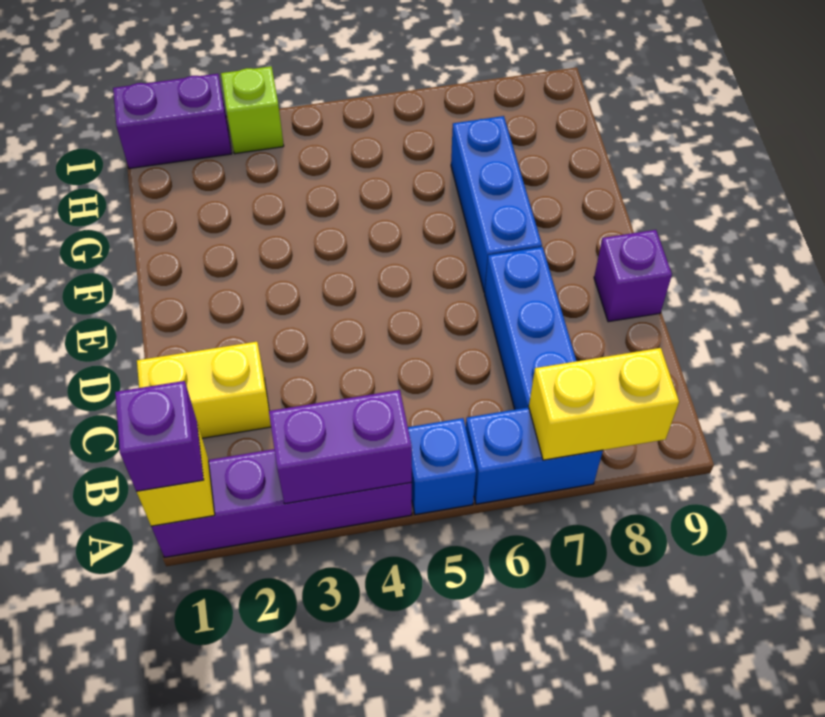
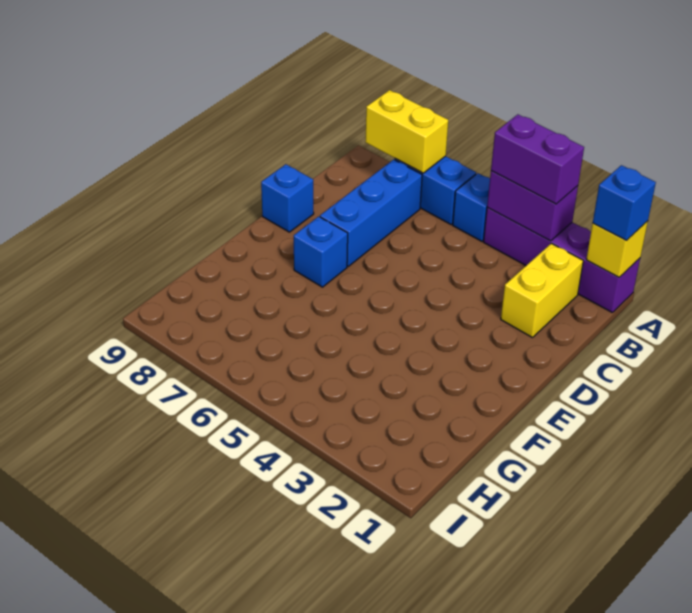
purple 1x1 brick [115,381,204,491] -> blue 1x1 brick [593,165,656,241]
yellow 1x2 brick [137,342,271,438] -> yellow 1x2 brick turned to [501,243,583,338]
purple 1x1 brick [594,230,672,322] -> blue 1x1 brick [261,164,314,232]
blue 1x3 brick [451,116,542,293] -> blue 1x1 brick [294,216,348,287]
purple 1x2 brick [113,74,232,169] -> purple 1x2 brick moved to [491,114,584,204]
lime 1x1 brick [221,66,284,154] -> none

